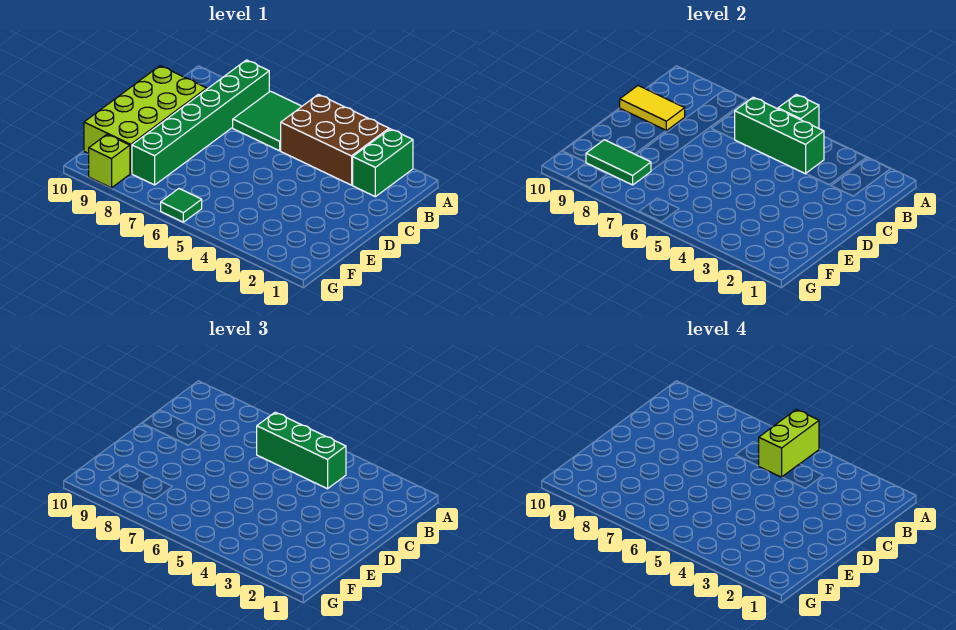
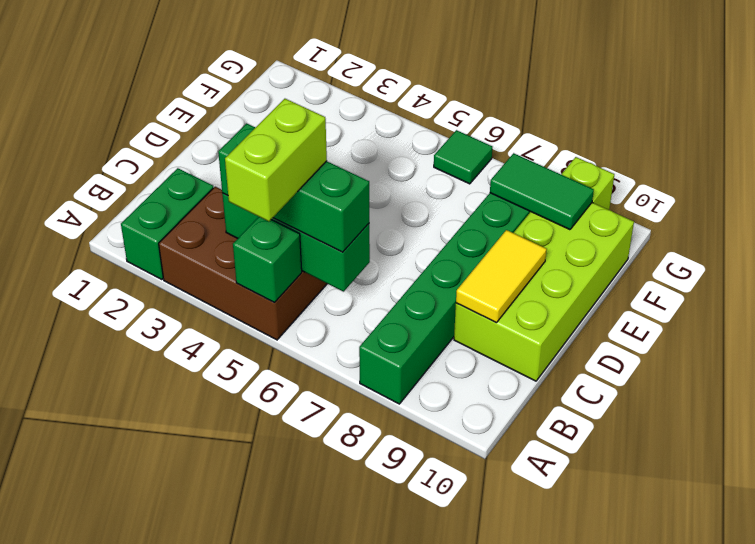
green 2x2 tile [233,91,302,151] -> none
yellow 1x2 tile [620,86,685,131] -> yellow 1x2 tile turned to [456,230,547,323]

